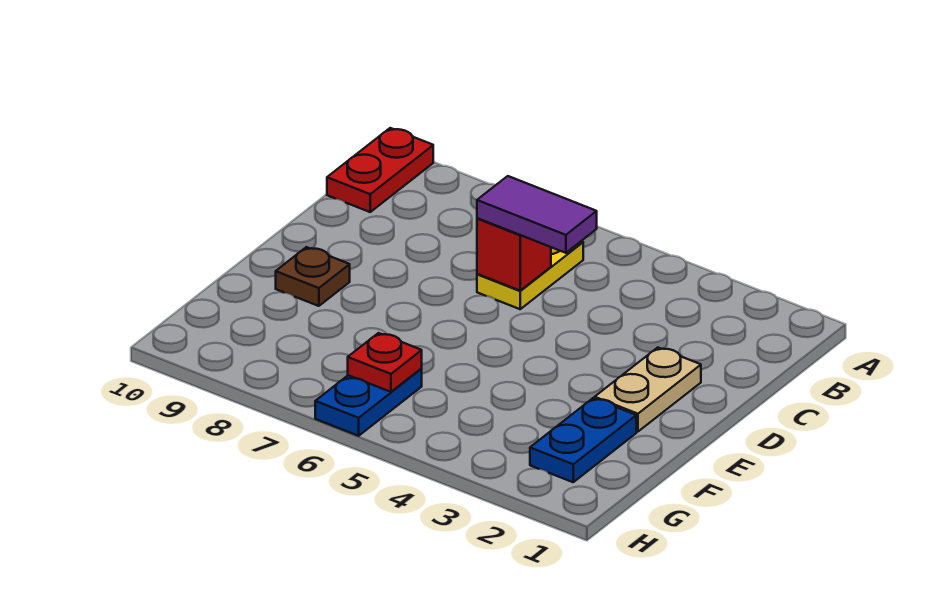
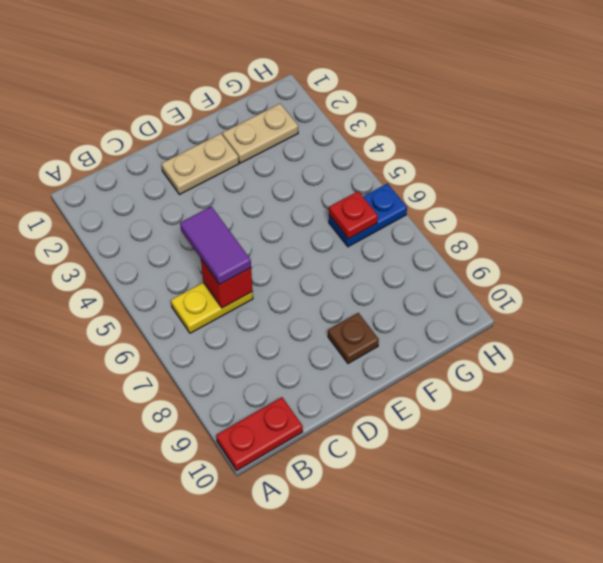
blue 1x2 plate [530,398,636,482] -> tan 1x2 plate [222,104,298,163]

